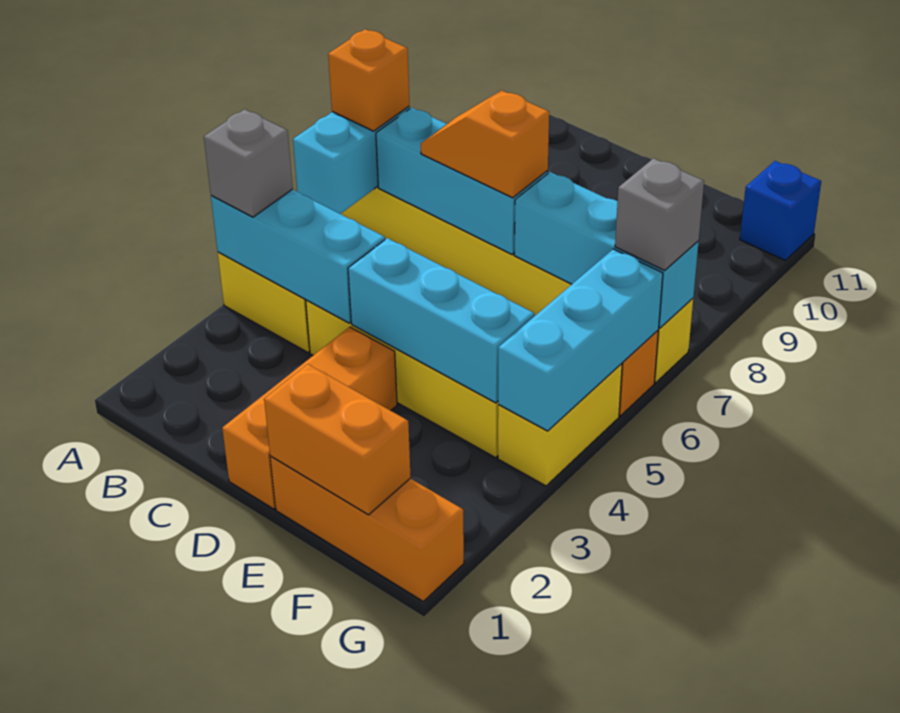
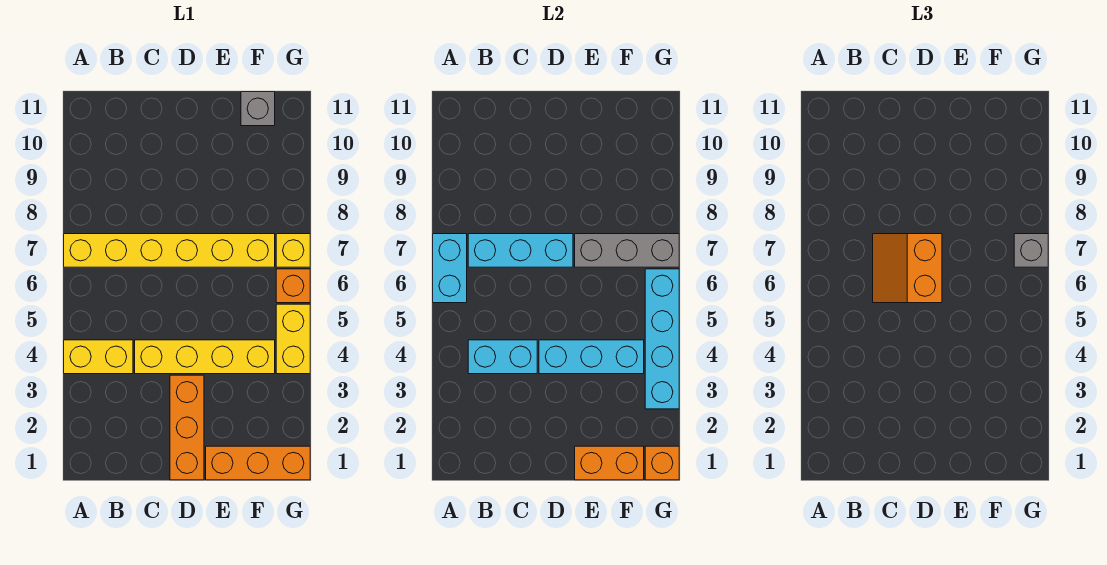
cyan 1x3 brick [211,189,385,323] -> cyan 1x2 brick [468,340,537,374]
grey 1x1 brick [204,109,293,217] -> grey 1x1 brick moved to [241,92,275,126]
orange 1x1 brick [328,29,409,131] -> orange 1x1 brick moved to [645,446,679,480]
orange 1x2 slope [421,90,549,198] -> orange 2x2 slope [873,234,942,303]
cyan 1x3 brick [514,172,699,328] -> grey 1x3 brick [575,234,679,267]
cyan 1x3 brick [498,249,663,431] -> cyan 1x4 brick [645,269,679,409]
blue 1x1 brick [740,161,821,261] -> none

